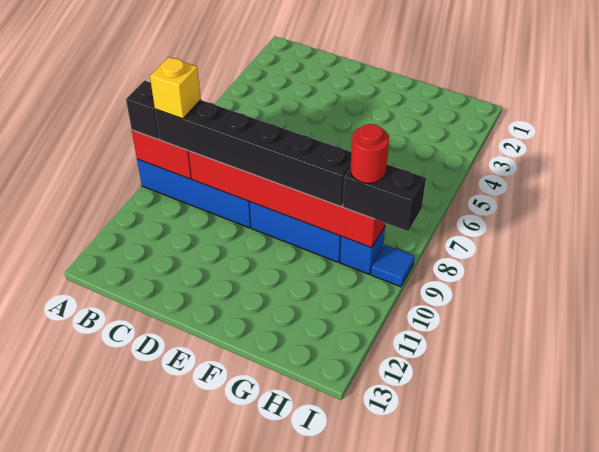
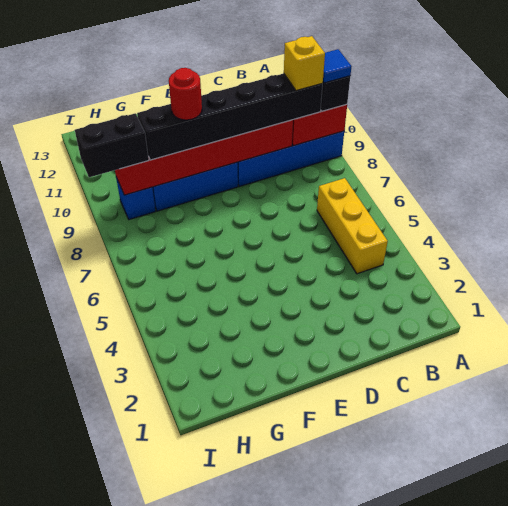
none -> yellow 1x3 brick [317,178,388,274]
red 1x1 round brick [350,124,389,183] -> red 1x1 round brick moved to [169,68,202,120]
blue 1x1 tile [371,245,415,287] -> blue 1x1 tile moved to [323,49,352,83]

